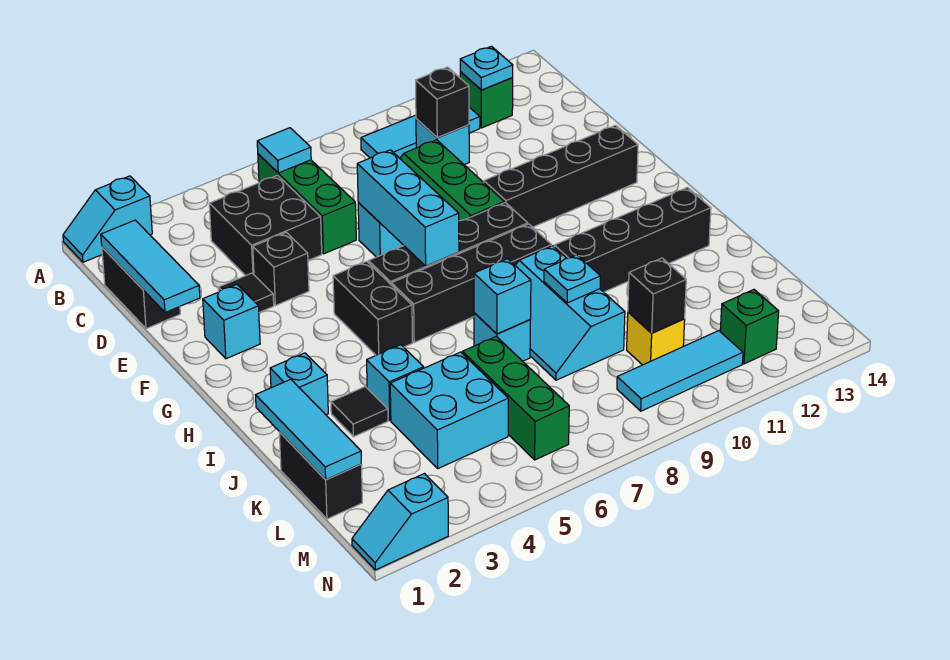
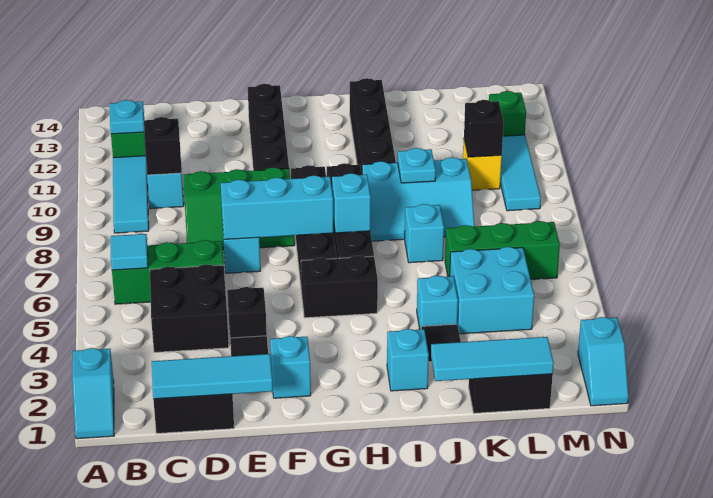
cyan 1x1 brick [474,259,531,334] -> cyan 1x1 brick moved to [332,173,371,233]

